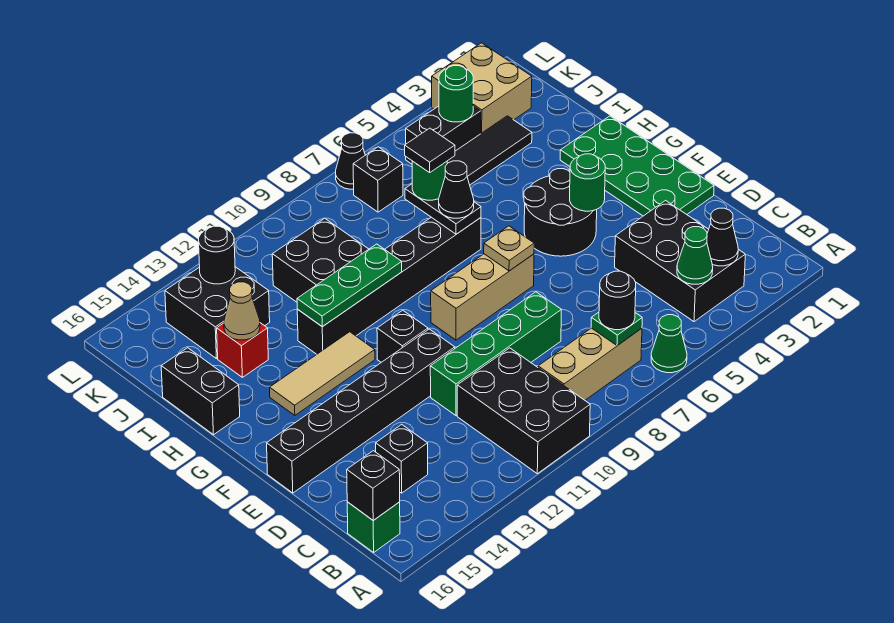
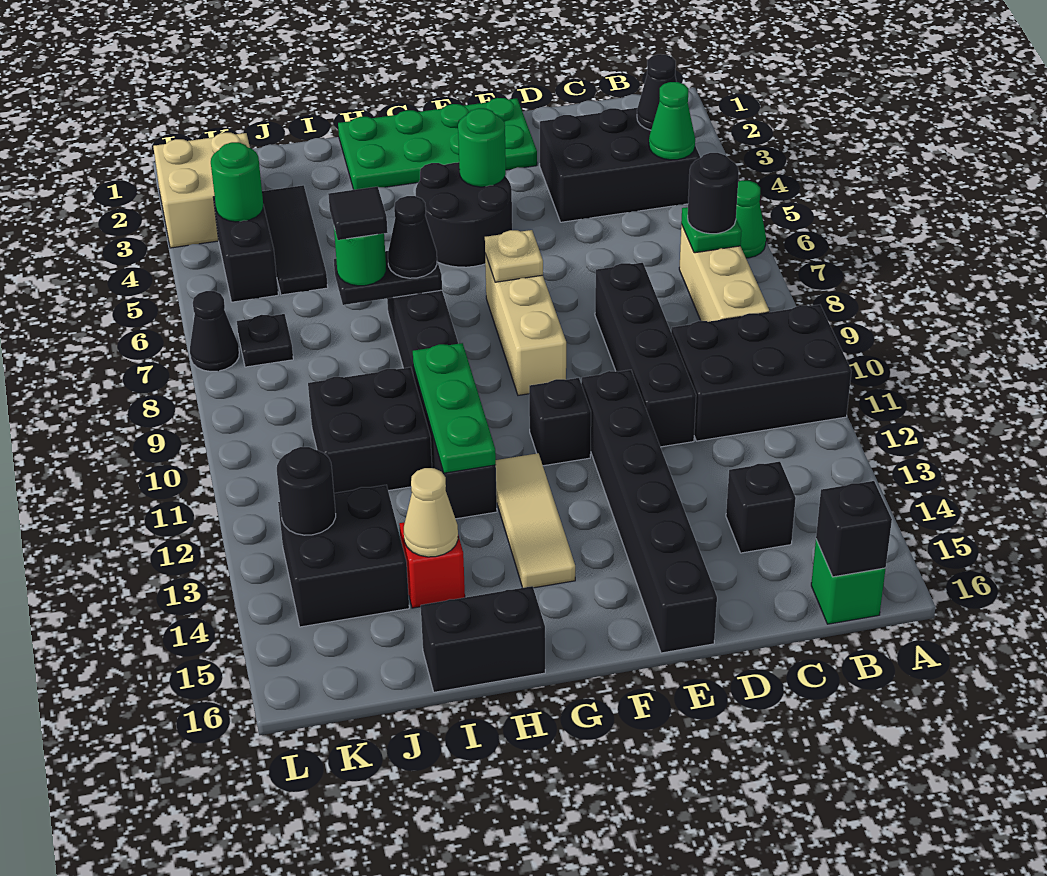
green 1x4 brick [430,292,561,416] -> black 1x4 brick [595,263,696,447]
black 1x1 brick [353,147,403,212] -> black 1x1 plate [237,314,293,367]

